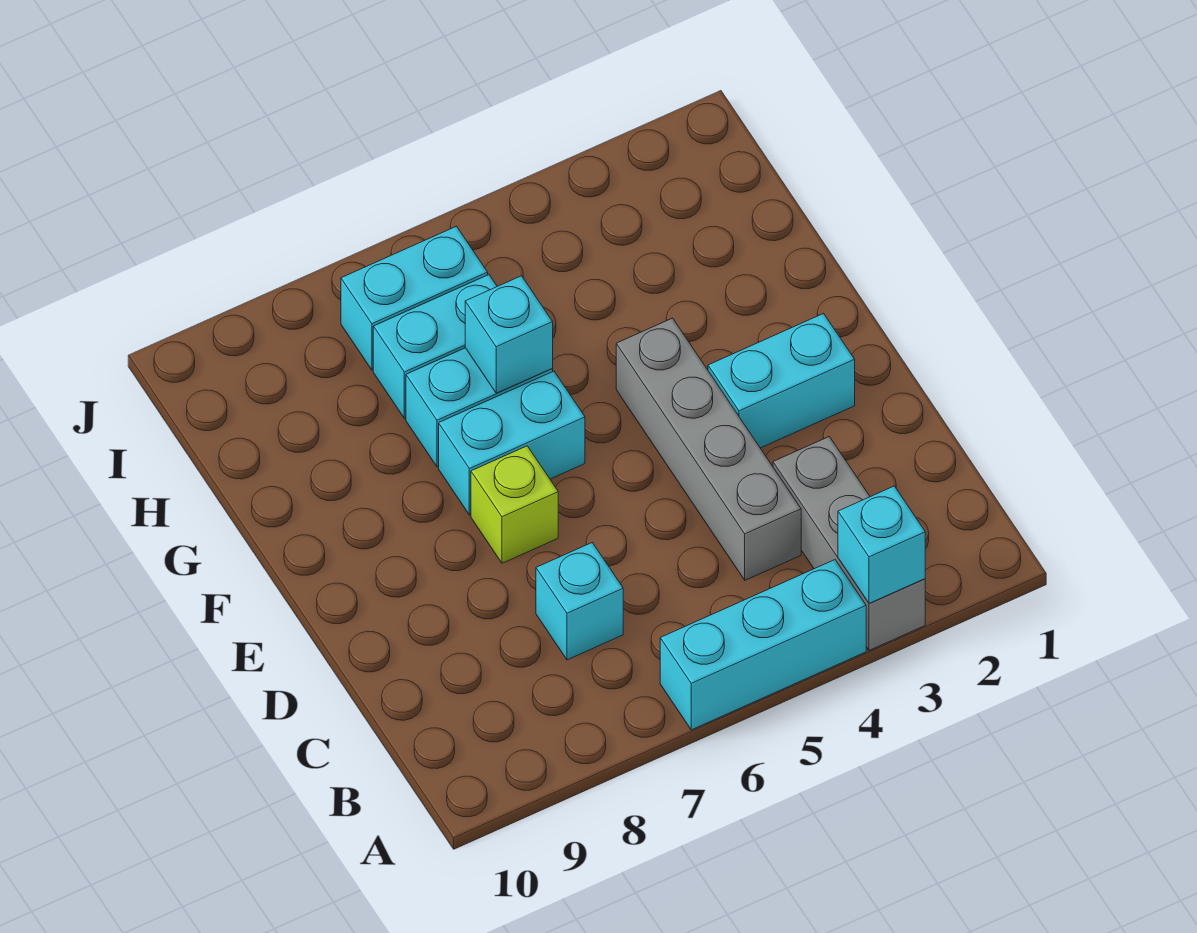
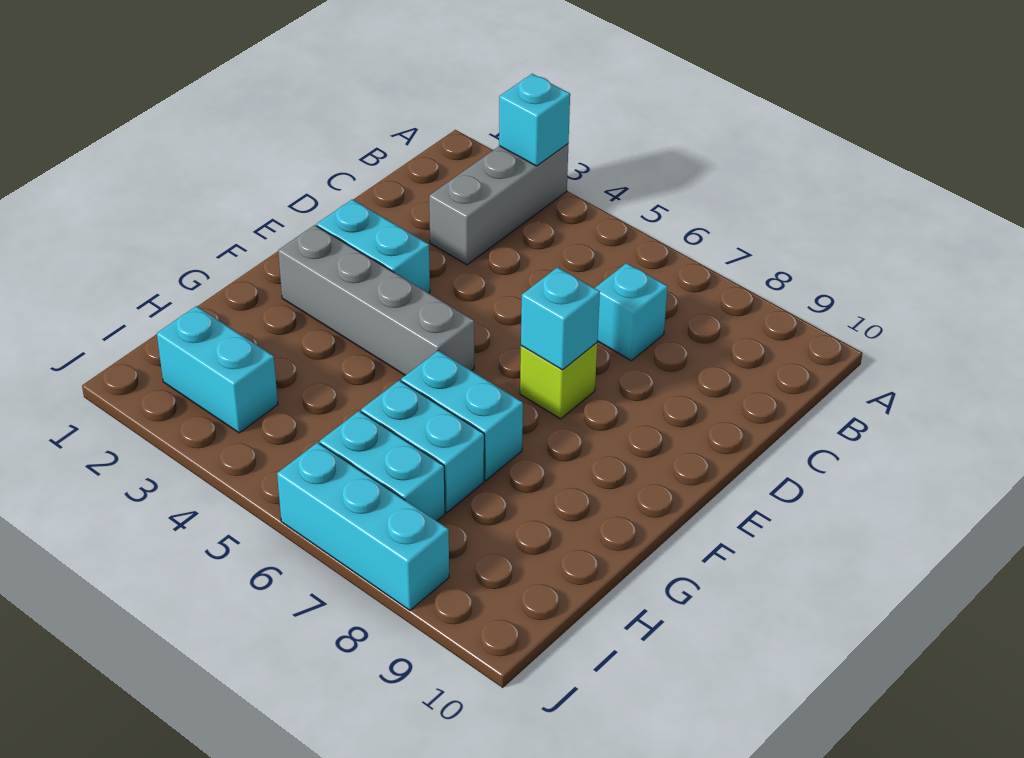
cyan 1x3 brick [660,560,866,730] -> cyan 1x3 brick moved to [277,442,449,610]
grey 1x4 brick [616,318,801,580] -> grey 1x4 brick turned to [278,225,474,375]
cyan 1x2 brick [439,371,585,515] -> cyan 1x2 brick moved to [157,306,278,433]
cyan 1x1 brick [465,276,553,393] -> cyan 1x1 brick moved to [521,267,600,370]

